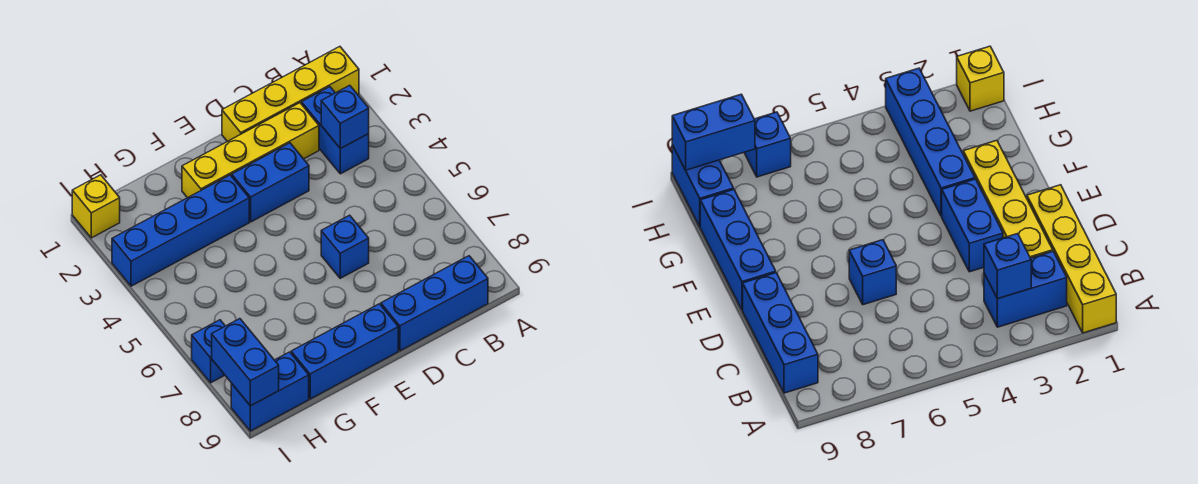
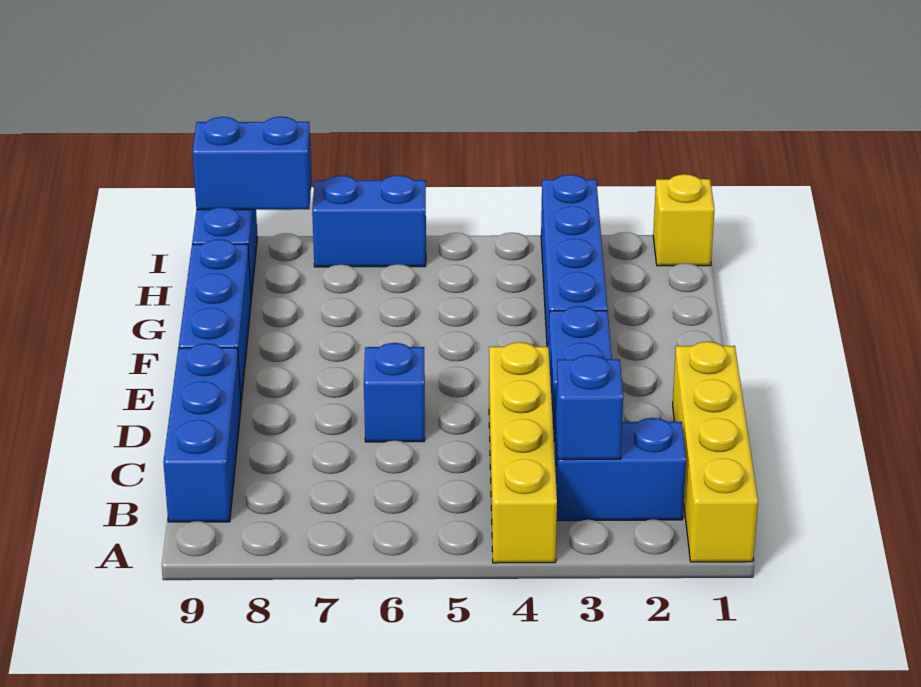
yellow 1x4 brick [182,103,319,198] -> yellow 1x4 brick moved to [489,342,557,563]
blue 1x1 brick [192,320,225,383] -> blue 1x2 brick [312,175,426,267]

